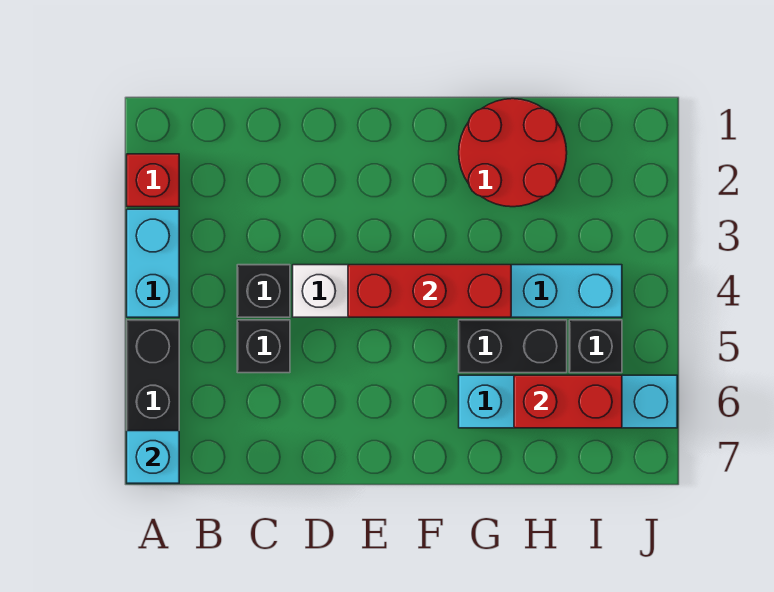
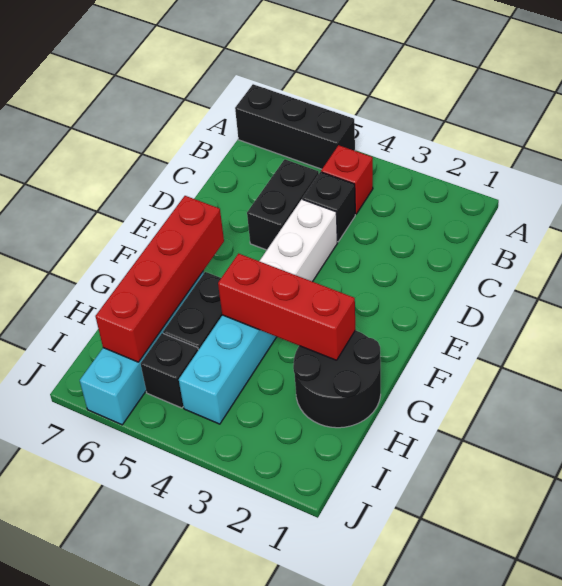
red 1x1 brick [127,154,179,207] -> red 1x1 brick moved to [321,145,373,214]
cyan 1x2 brick [127,209,179,317] -> none
cyan 1x1 brick [127,431,179,483] -> none
black 1x1 brick [237,320,290,373] -> black 1x2 brick [247,159,319,250]
red 1x3 brick [348,265,511,317] -> red 1x3 brick turned to [218,254,355,360]
red 2x2 round brick [459,99,567,207] -> black 2x2 round brick [293,330,381,428]
red 1x2 brick [514,375,622,428] -> red 1x4 brick [95,196,224,362]

